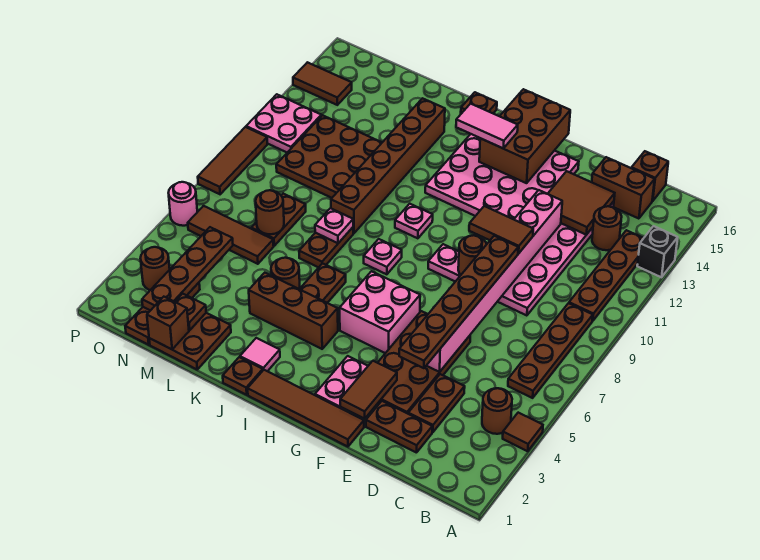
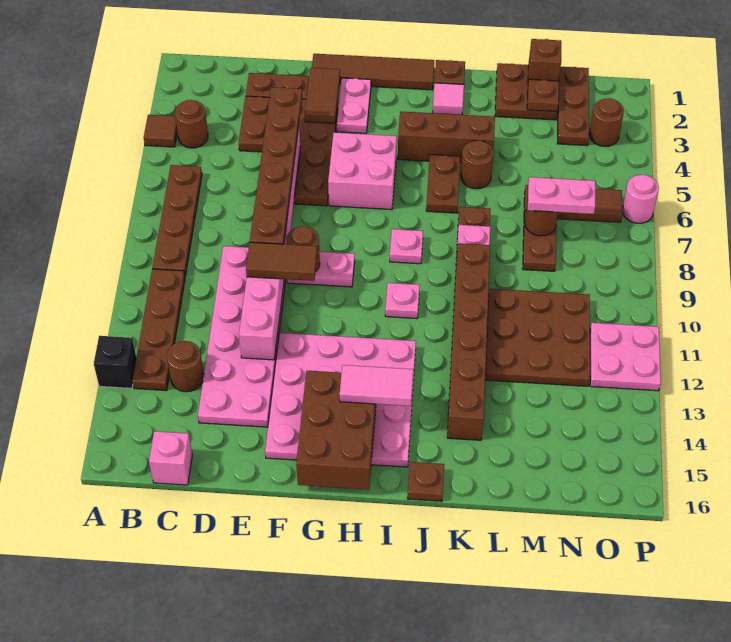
brown 1x2 brick [592,157,655,219] -> none
brown 1x1 brick [632,151,668,201] -> pink 1x1 brick [149,431,192,485]
brown 2x2 tile [548,171,615,235] -> none
none -> pink 1x2 plate [528,177,595,214]
brown 1x4 plate [142,227,233,311] -> none
brown 1x2 tile [293,62,352,105] -> none
brown 1x3 tile [198,127,267,194] -> none

